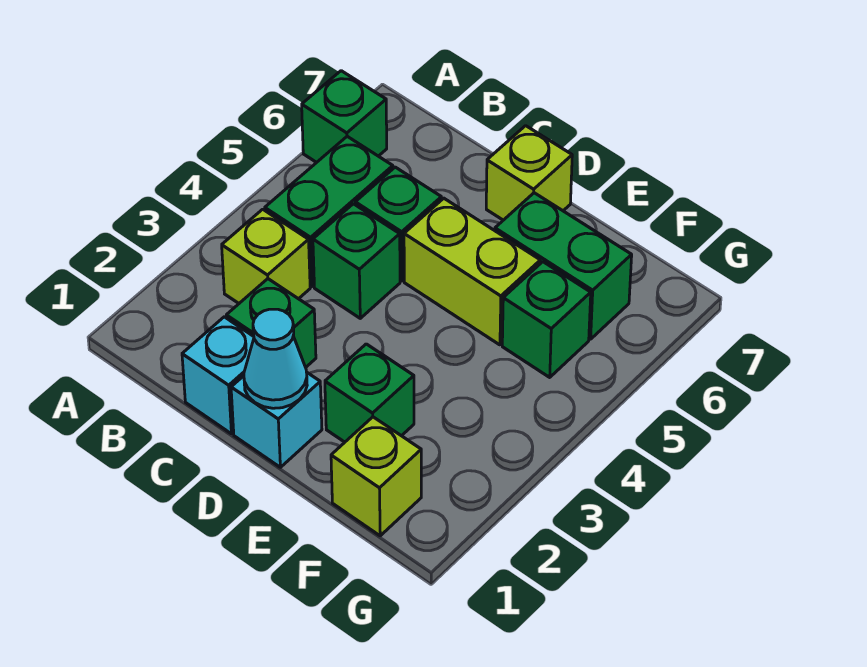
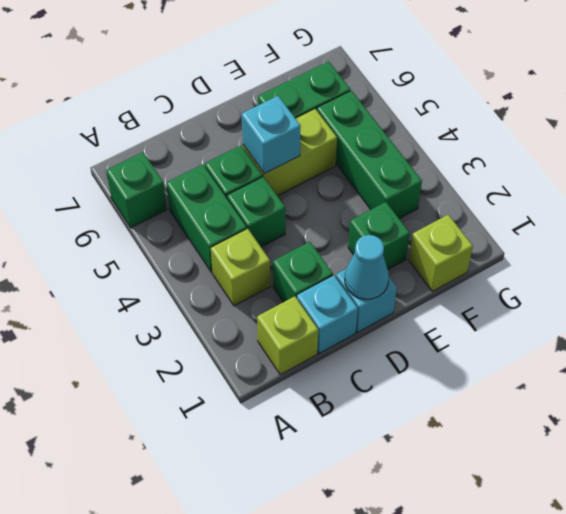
none -> cyan 1x1 brick [242,96,301,174]
lime 1x1 brick [486,126,572,220] -> lime 1x1 brick moved to [257,296,318,375]
green 1x1 brick [502,262,591,377] -> green 1x3 brick [317,91,422,219]

